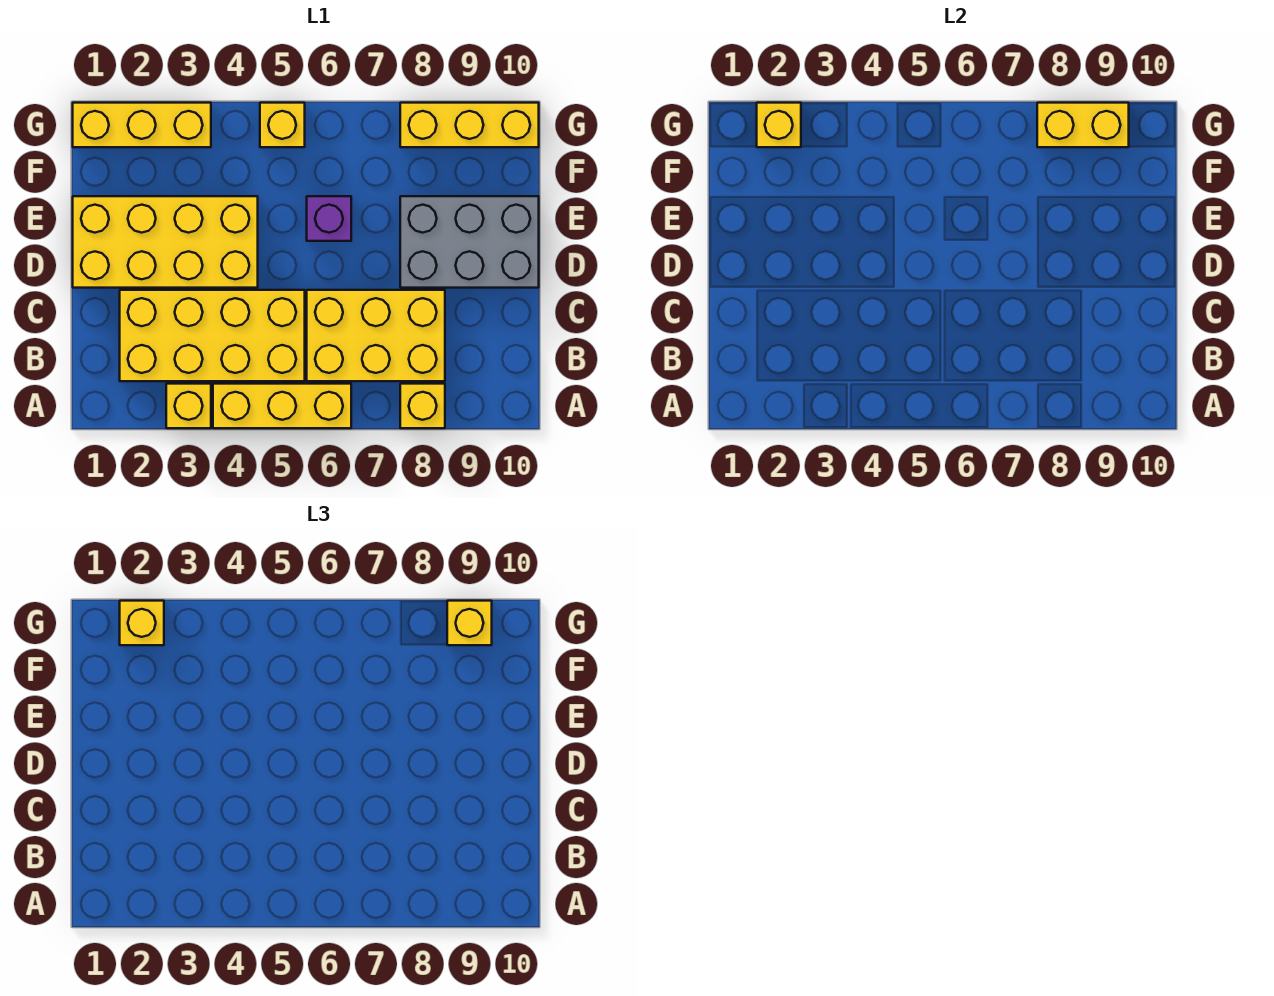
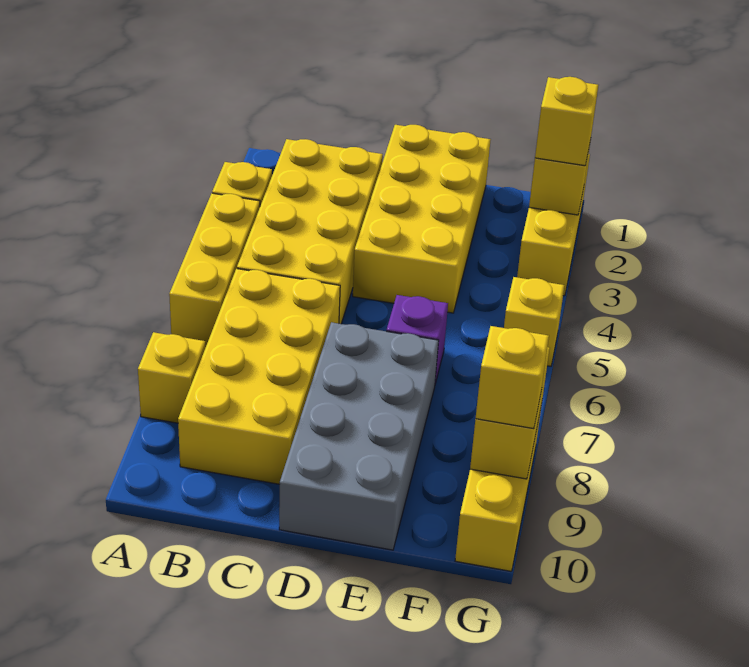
yellow 2x3 brick [307,290,445,381] -> yellow 2x4 brick [178,269,340,484]
grey 2x3 brick [400,196,539,288] -> grey 2x4 brick [279,322,439,550]

